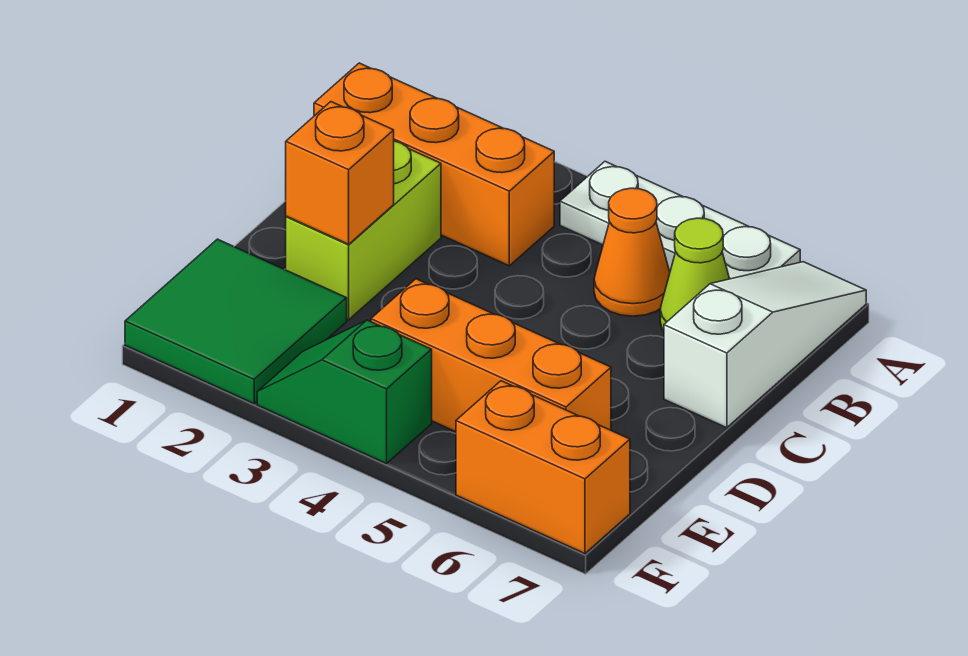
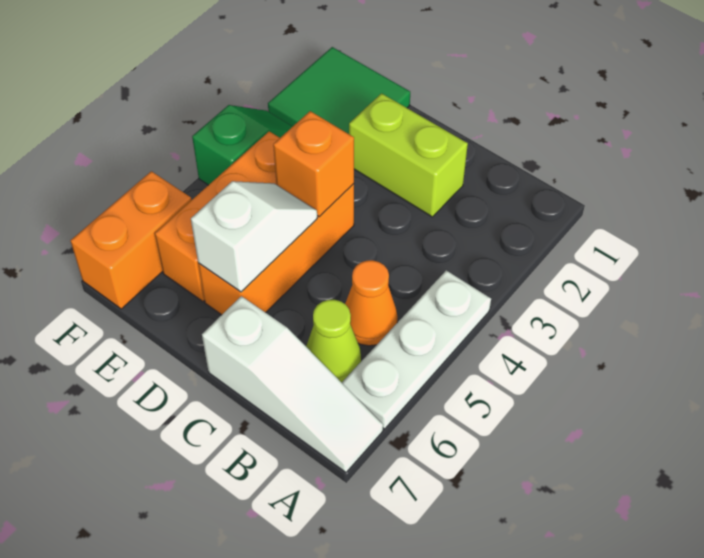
orange 1x3 brick [314,63,554,266] -> orange 1x3 brick moved to [198,184,354,315]
orange 1x1 brick [286,102,394,244] -> orange 1x1 brick moved to [273,111,354,217]
none -> white 1x2 slope [191,181,317,292]

